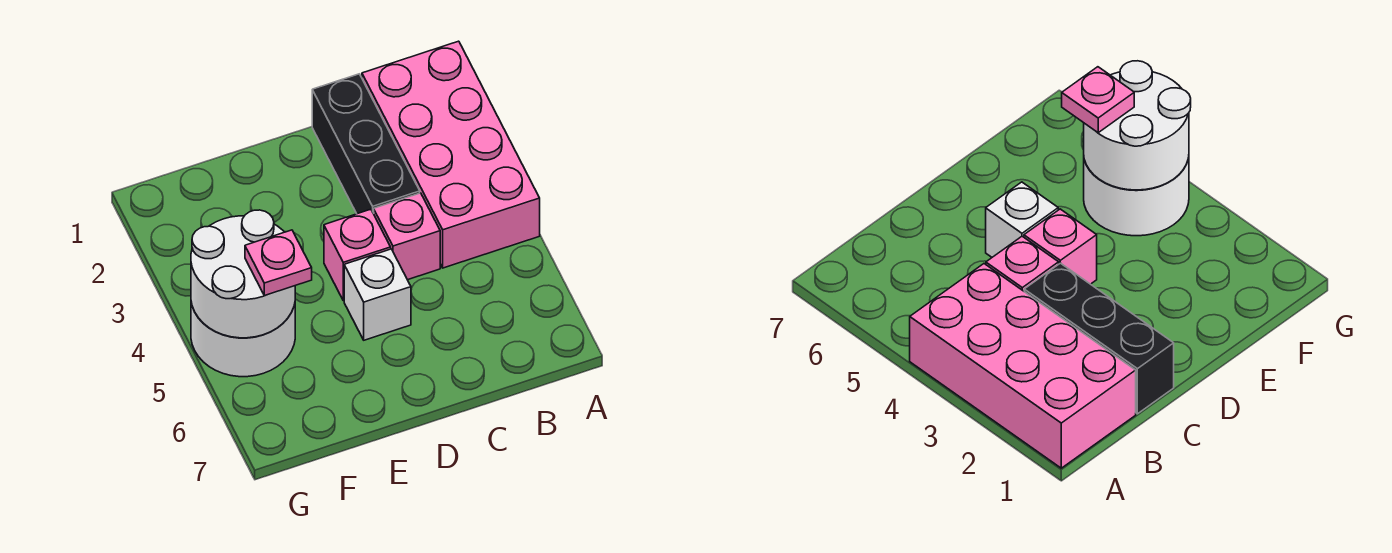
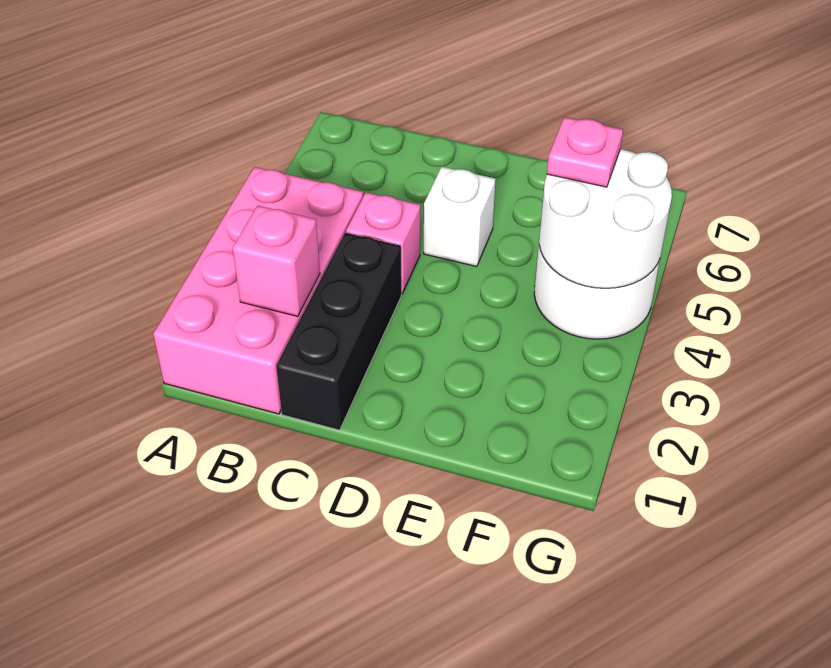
pink 1x1 brick [324,209,391,301] -> pink 1x1 brick moved to [233,206,320,316]

